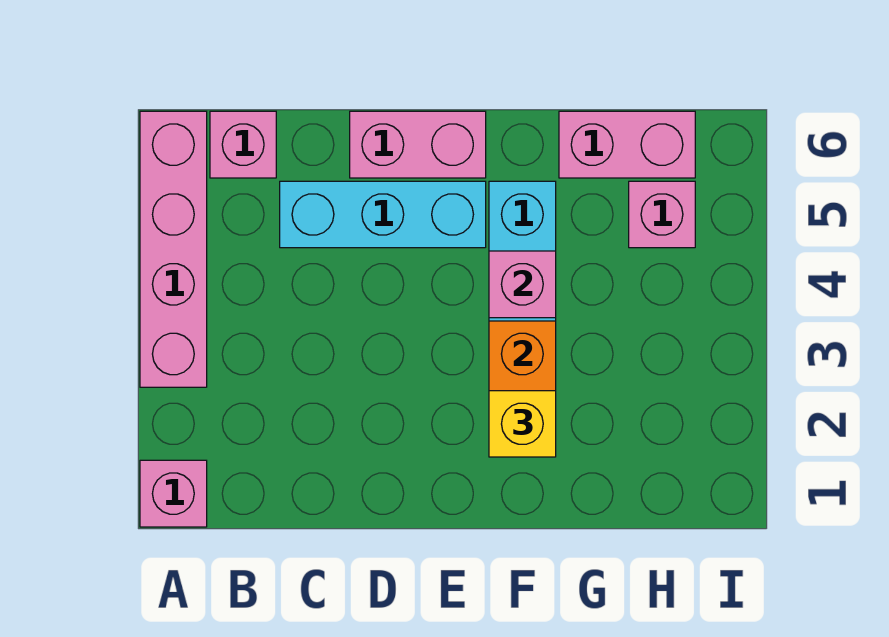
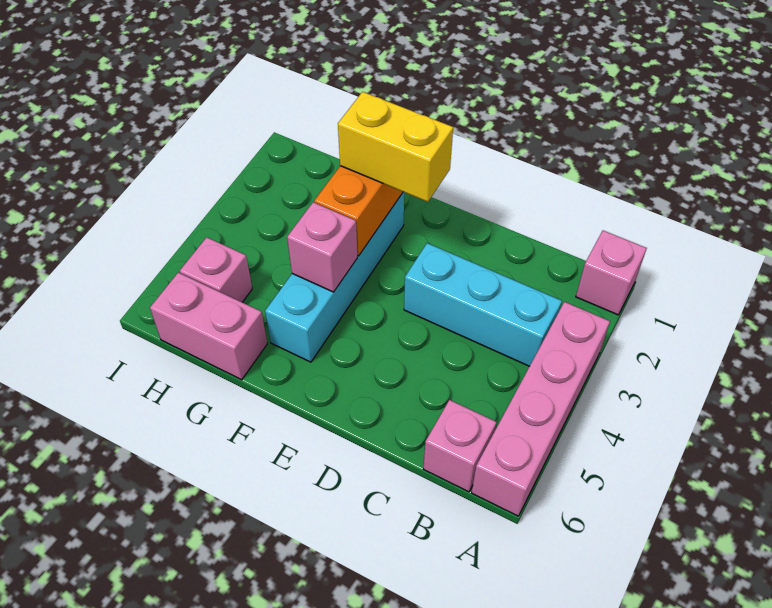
cyan 1x3 brick [280,181,486,248] -> cyan 1x3 brick moved to [404,243,562,366]
pink 1x2 brick [350,111,486,178] -> none
yellow 1x1 brick [489,391,556,457] -> yellow 1x2 brick [338,92,453,202]

